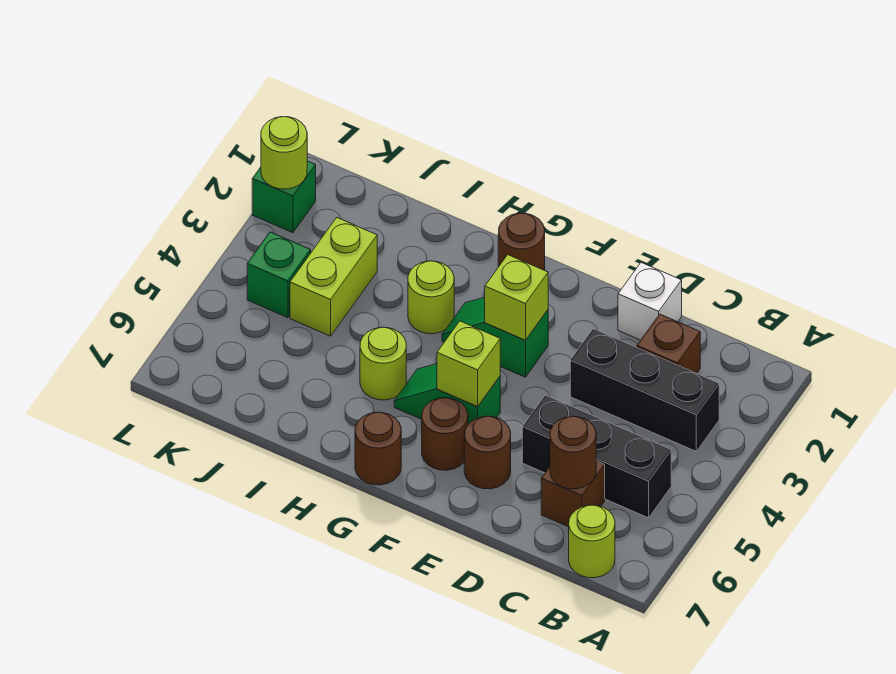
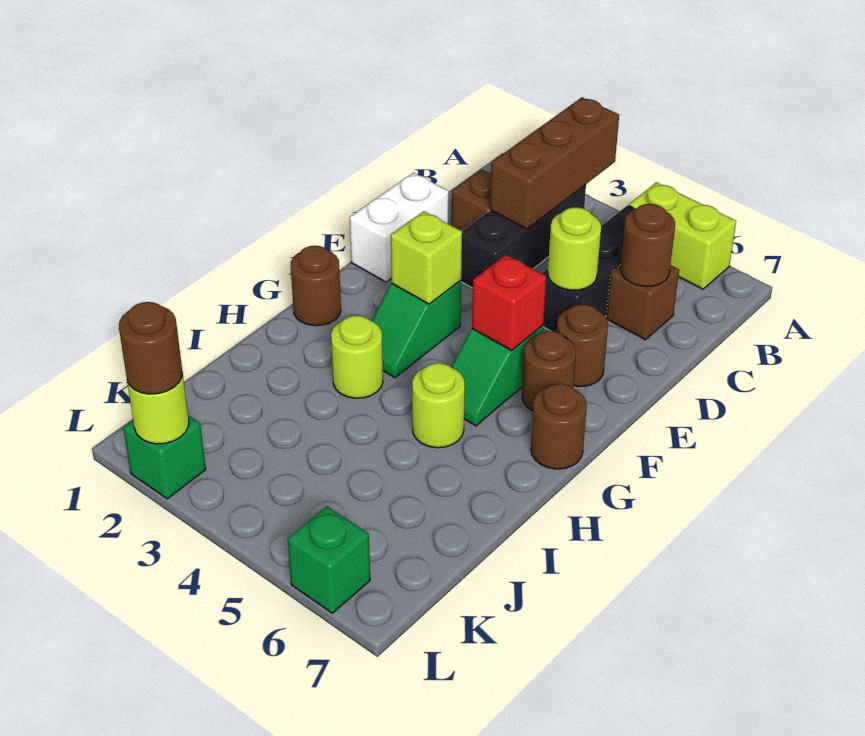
none -> brown 1x3 brick [490,97,619,229]
lime 1x1 round brick [569,505,615,578] -> lime 1x1 round brick moved to [548,207,601,290]
white 1x1 brick [618,263,682,340] -> white 1x2 brick [350,173,449,282]
lime 1x1 brick [437,321,500,407] -> red 1x1 brick [472,255,546,350]
lime 1x2 brick [290,218,377,336] -> lime 1x2 brick moved to [629,182,736,289]
green 1x1 brick [247,232,311,318] -> green 1x1 brick moved to [288,506,370,613]
none -> brown 1x1 round brick [119,302,182,394]

